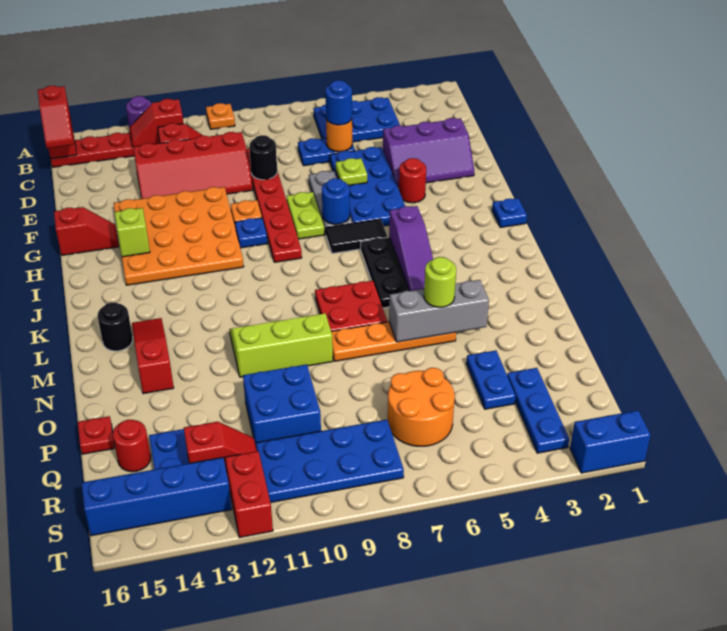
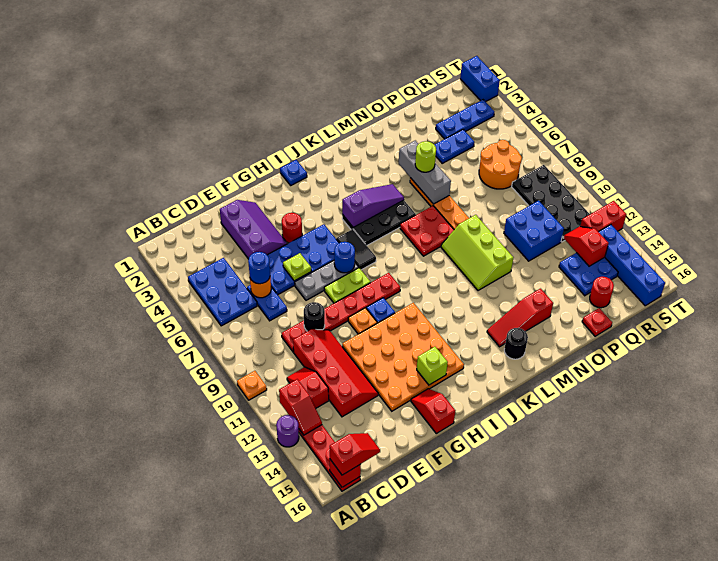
blue 2x4 plate [256,420,404,503] -> black 2x4 plate [512,165,590,242]

